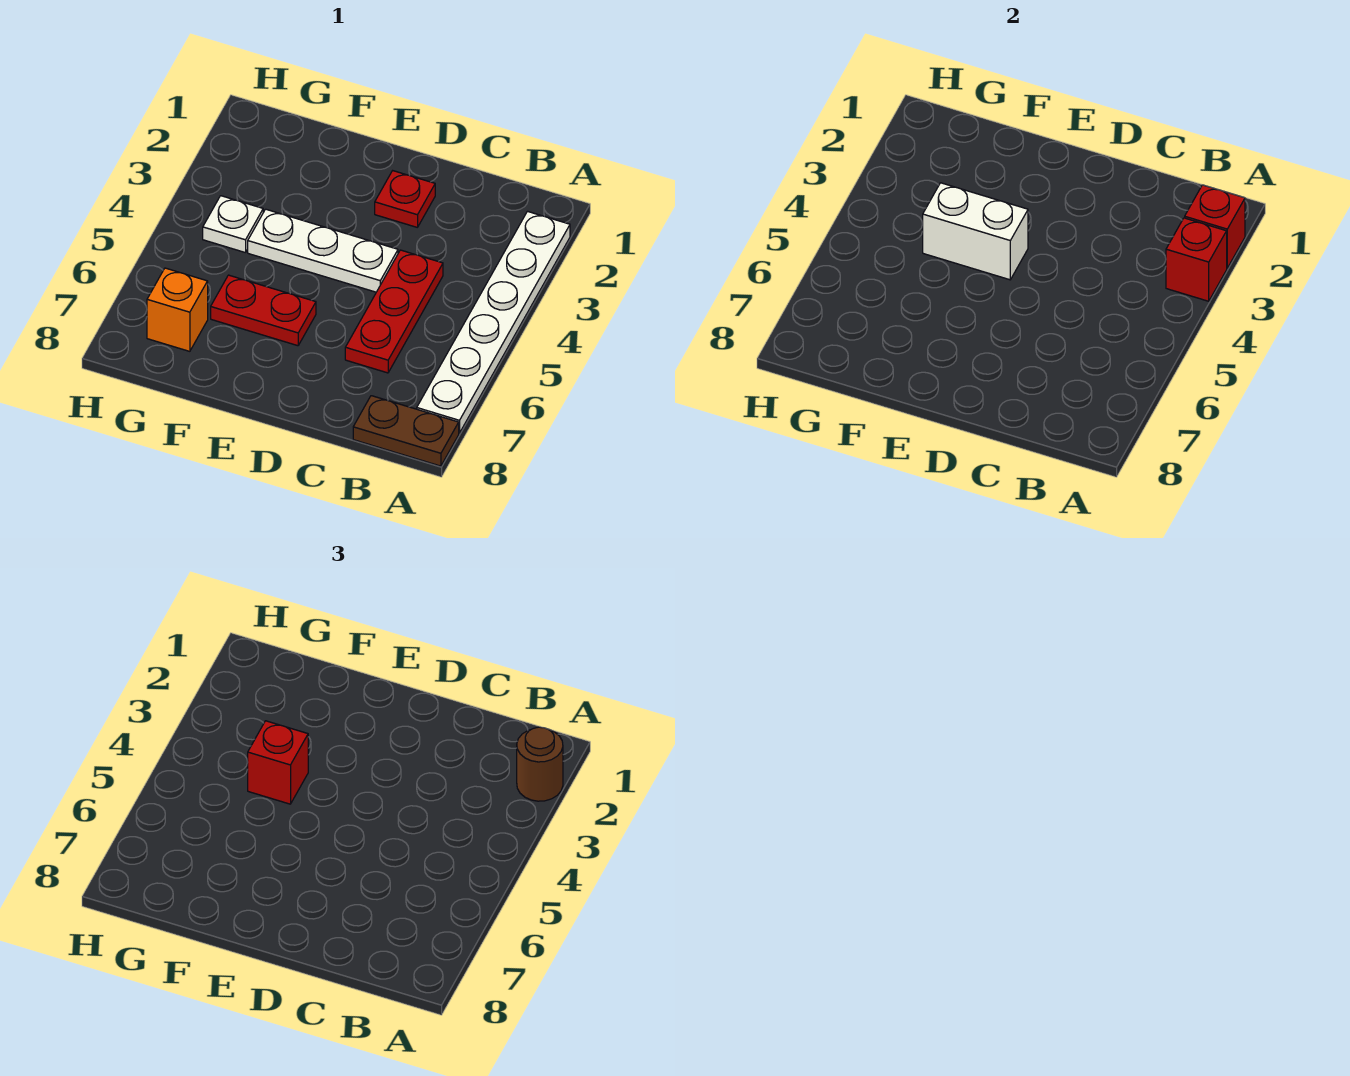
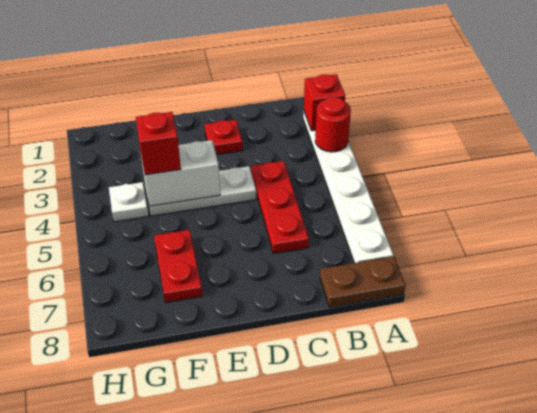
brown 1x1 round brick [517,727,563,801] -> none
red 1x1 brick [1166,218,1227,301] -> red 1x1 round brick [315,97,351,152]
red 1x2 plate [211,275,316,346] -> red 1x2 plate turned to [154,230,202,303]
orange 1x1 brick [147,268,208,351] -> none

